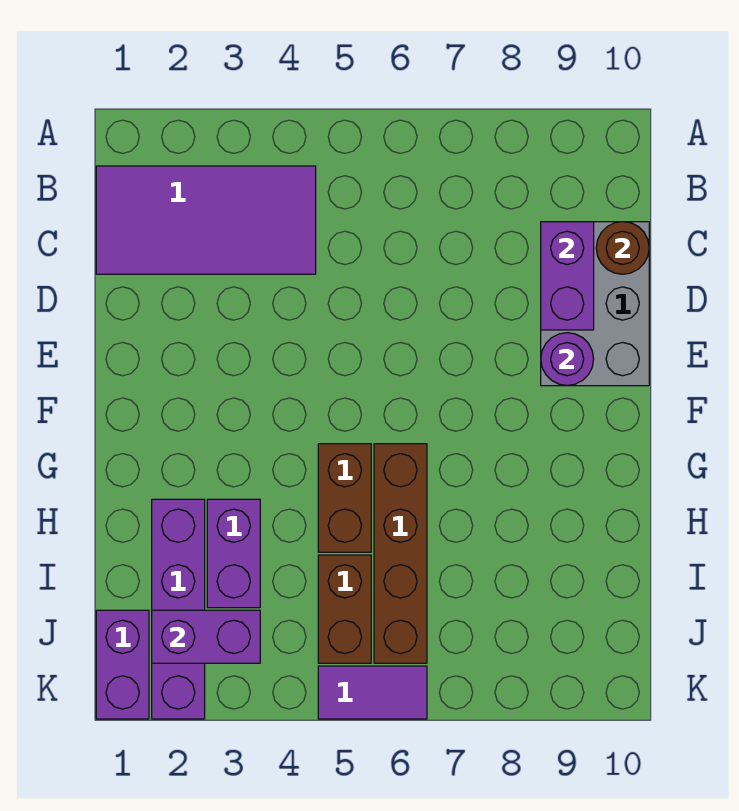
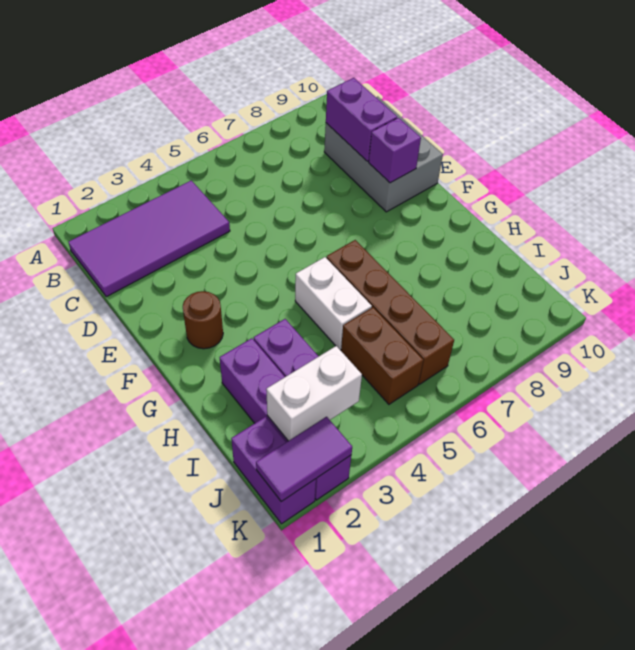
brown 1x1 round brick [596,222,649,274] -> brown 1x1 round brick moved to [183,291,223,349]
purple 1x1 round brick [541,333,594,386] -> purple 1x1 brick [369,118,421,183]
brown 1x2 brick [318,444,371,552] -> white 1x2 brick [295,257,372,350]
purple 1x2 brick [152,610,260,663] -> white 1x2 brick [266,346,362,441]
purple 1x2 tile [318,666,427,719] -> purple 1x2 tile moved to [256,417,352,502]

